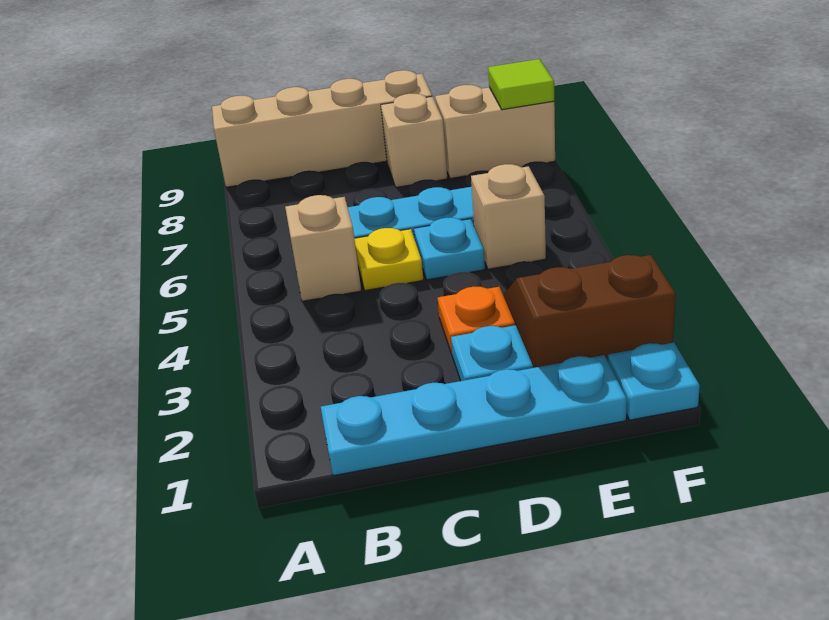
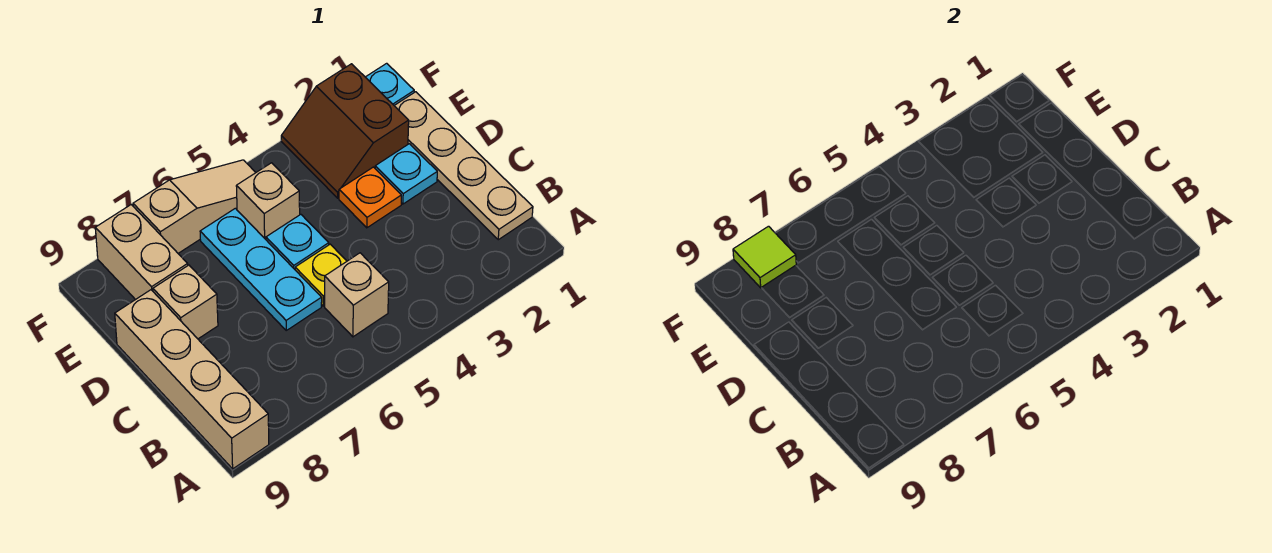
cyan 1x4 plate [321,355,627,476] -> tan 1x4 plate [394,92,533,240]
none -> tan 1x3 slope [133,160,256,253]

